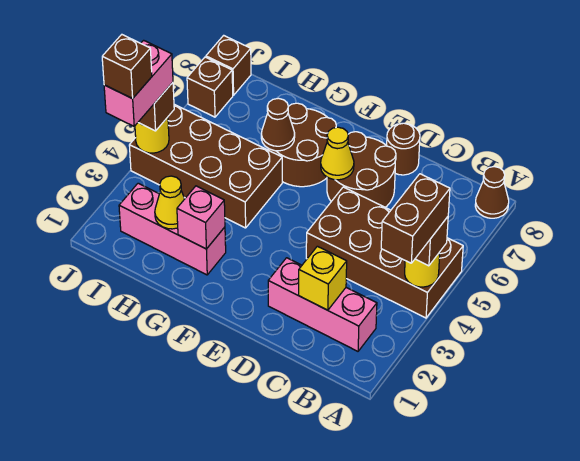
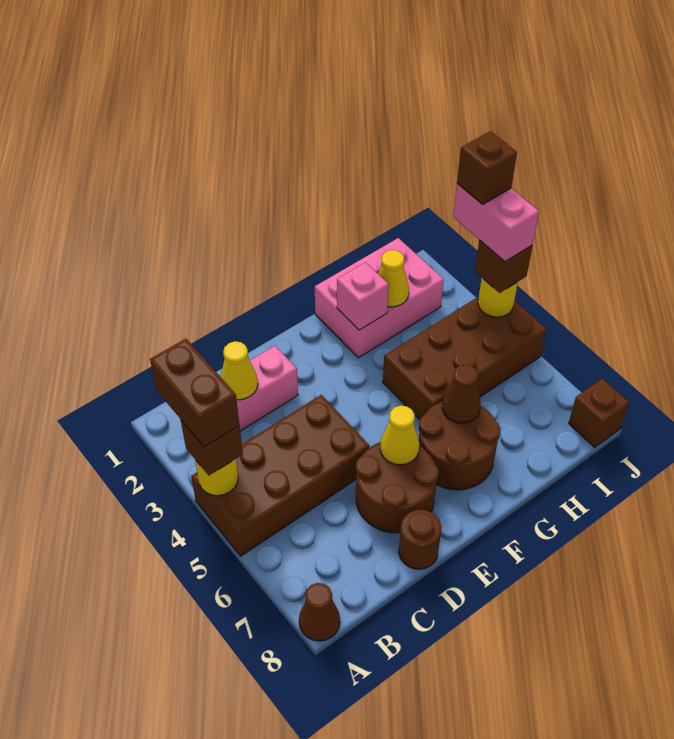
yellow 1x1 brick [299,246,347,310] -> yellow 1x1 cone [221,341,258,400]
pink 1x3 brick [119,183,226,275] -> pink 2x3 brick [315,238,444,358]
brown 1x1 brick [187,57,233,117] -> none

